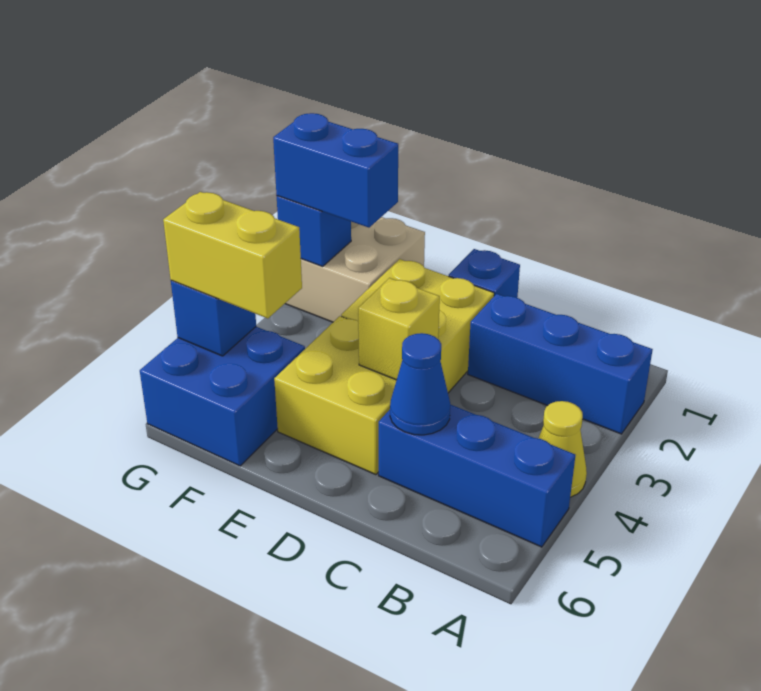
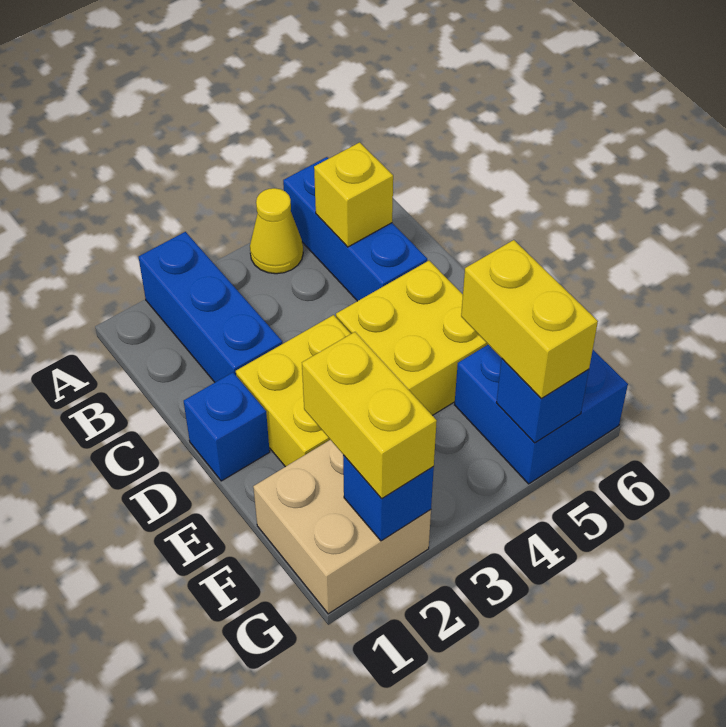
blue 1x1 cone [390,333,450,435] -> none
yellow 1x1 brick [358,278,440,380] -> yellow 1x1 brick moved to [314,142,393,247]
blue 1x2 brick [273,113,398,228] -> yellow 1x2 brick [302,332,437,499]

